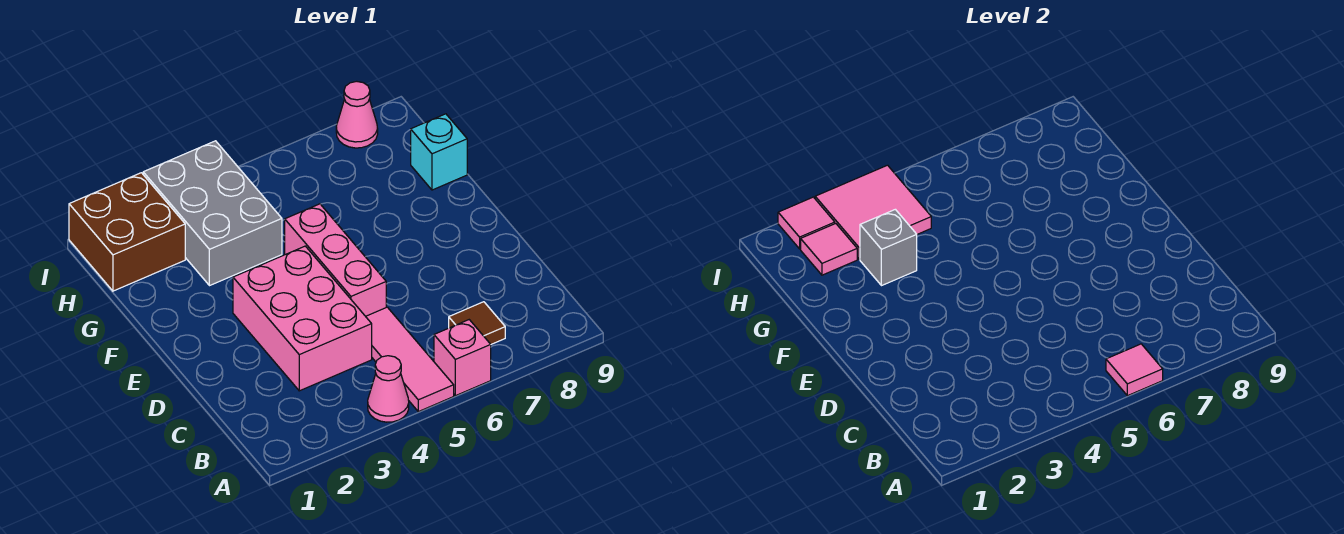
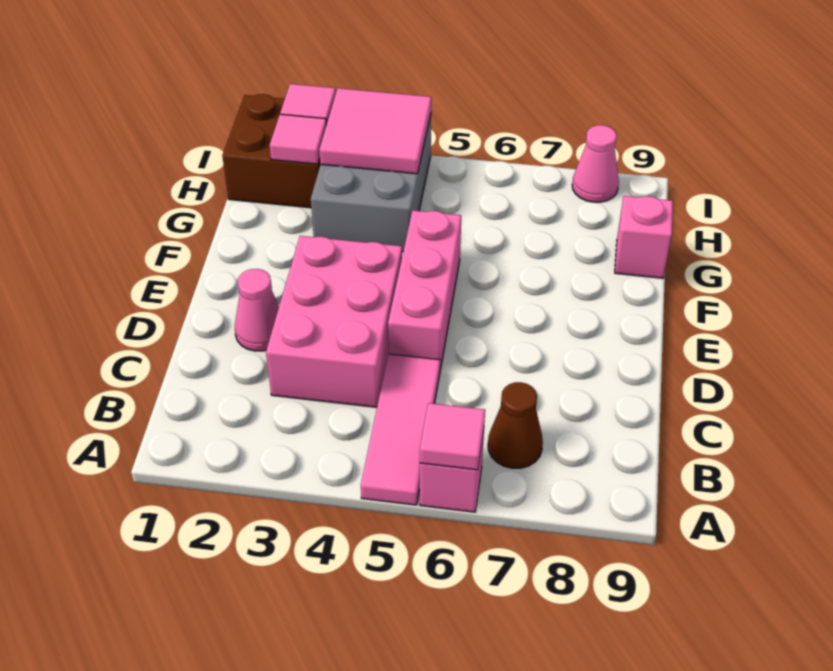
pink 1x1 cone [368,356,409,422] -> pink 1x1 cone moved to [235,269,279,351]
brown 1x1 tile [449,302,505,344] -> brown 1x1 cone [488,382,543,468]
grey 1x1 brick [860,209,917,286] -> none
cyan 1x1 brick [411,114,467,190] -> pink 1x1 brick [615,196,673,278]

